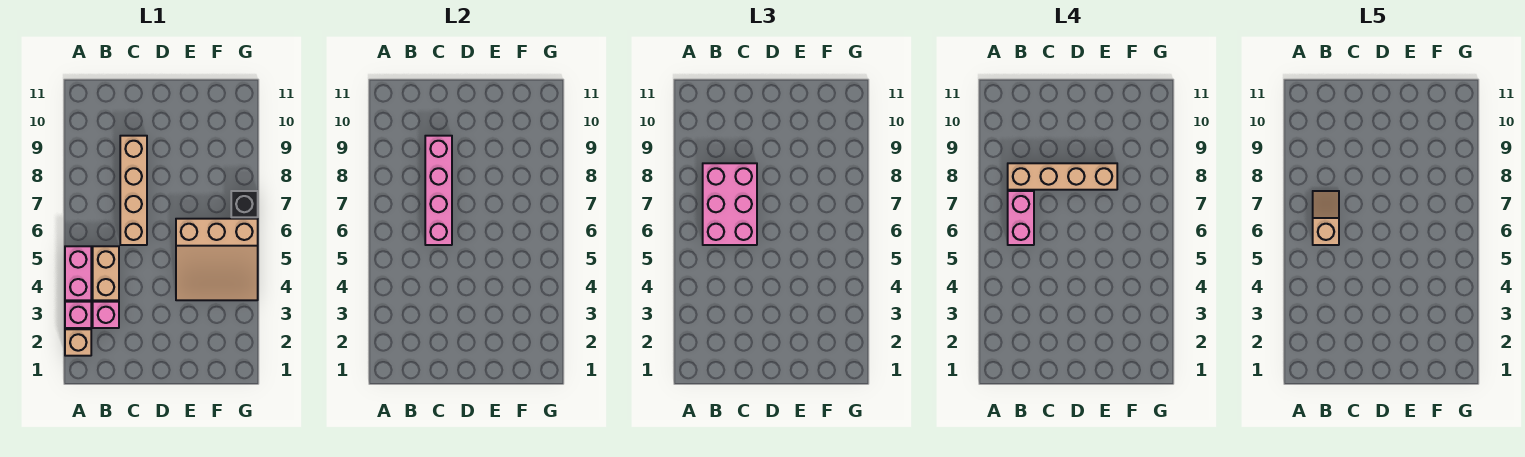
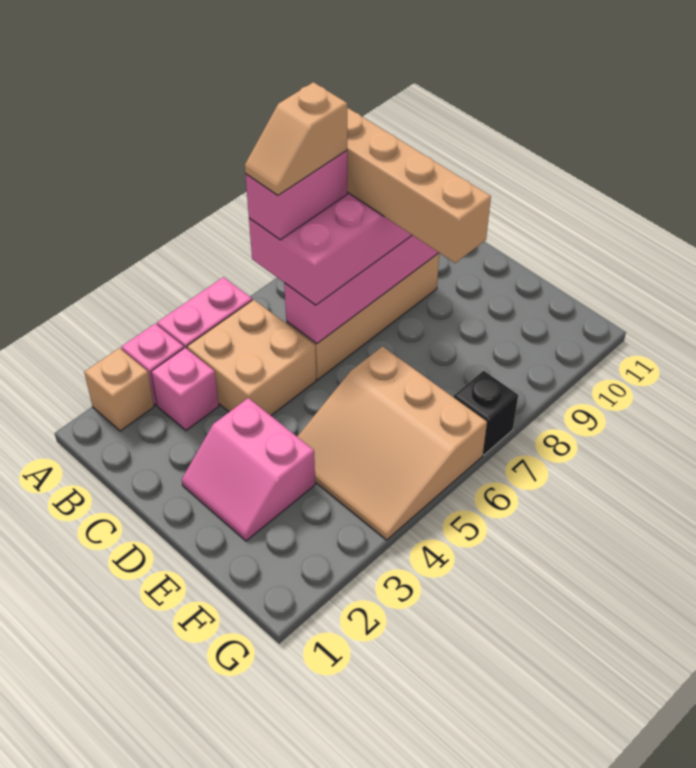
tan 1x2 brick [93,246,119,300] -> tan 2x2 brick [187,300,316,415]
tan 1x2 slope [1313,191,1339,245] -> tan 1x2 slope turned to [245,82,347,195]
none -> pink 2x2 slope [182,398,315,541]

